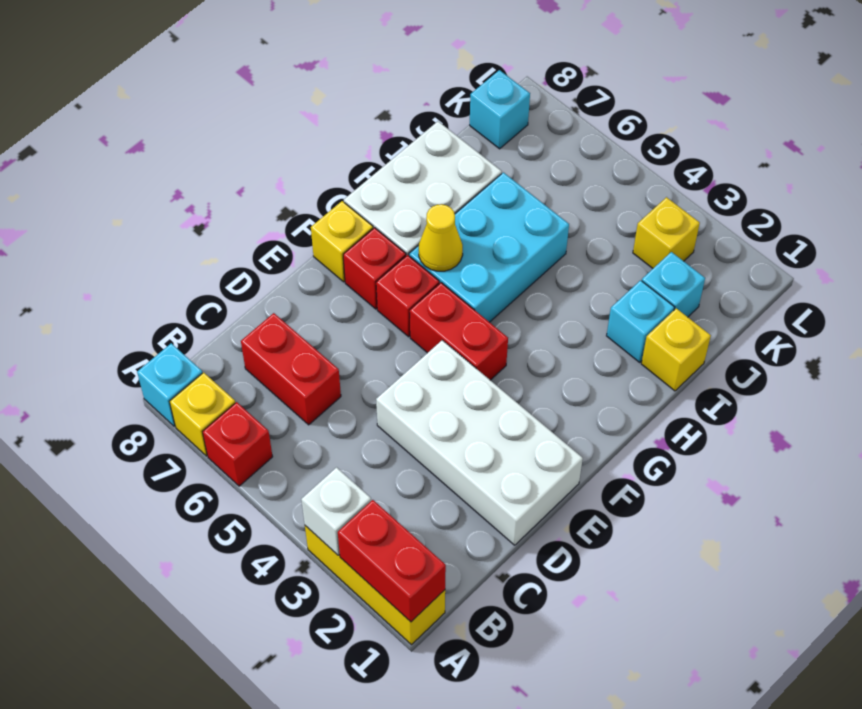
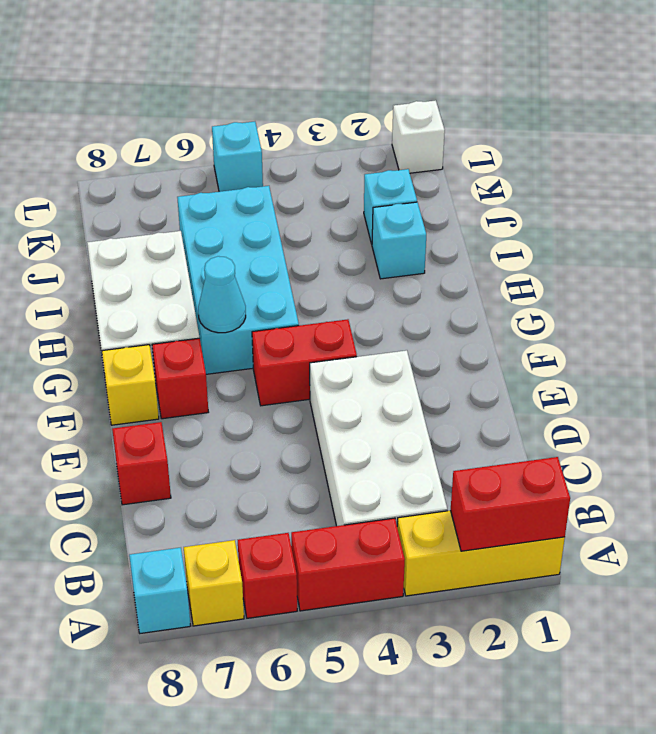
white 1x1 brick [301,467,372,555] -> white 1x1 brick moved to [392,100,445,173]
red 1x2 brick [241,313,341,425] -> red 1x2 brick moved to [291,518,405,611]
white 2x4 brick [376,340,583,545] -> white 2x4 brick turned to [310,350,447,526]
red 1x1 brick [376,255,439,337] -> red 1x1 brick moved to [112,422,171,505]
cyan 2x3 brick [409,173,569,322] -> cyan 2x4 brick [177,186,299,374]
yellow 1x1 cone [419,204,463,271] -> cyan 1x1 cone [198,256,246,333]
yellow 1x1 brick [641,308,711,391] -> none
yellow 1x1 brick [633,197,700,268] -> none
cyan 1x1 brick [470,70,530,149] -> cyan 1x1 brick moved to [212,122,263,192]

